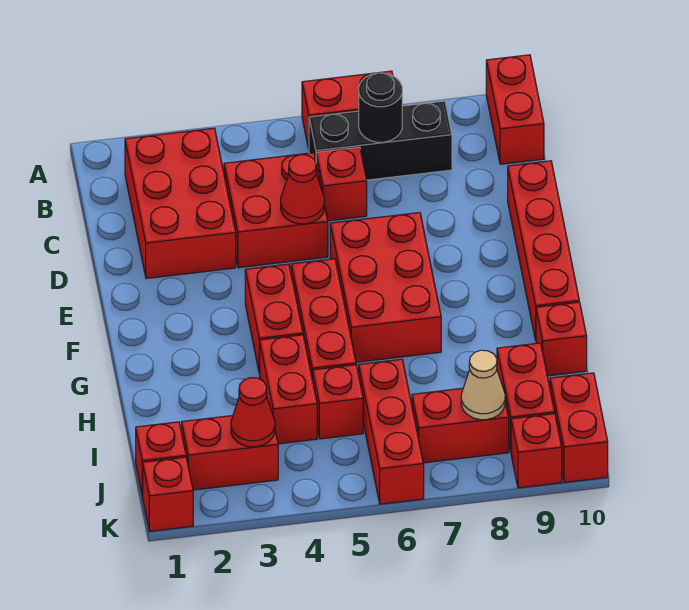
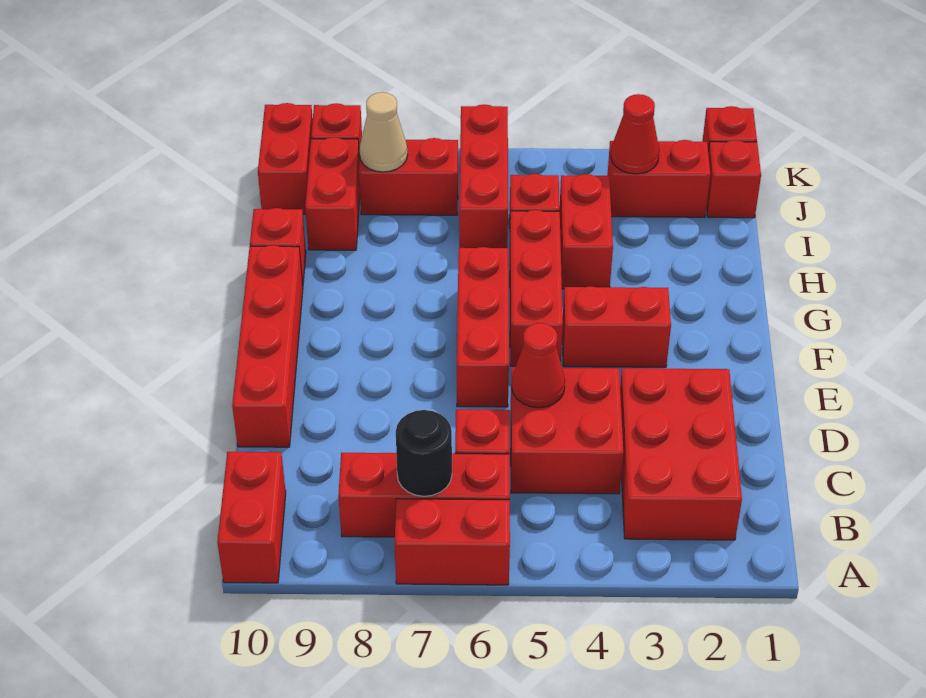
black 1x3 brick [309,101,452,180] -> red 1x3 brick [338,453,510,537]
red 2x3 brick [330,213,441,362] -> red 1x3 brick [457,247,509,407]
red 1x2 brick [245,264,303,373] -> red 1x2 brick turned to [562,286,671,367]

